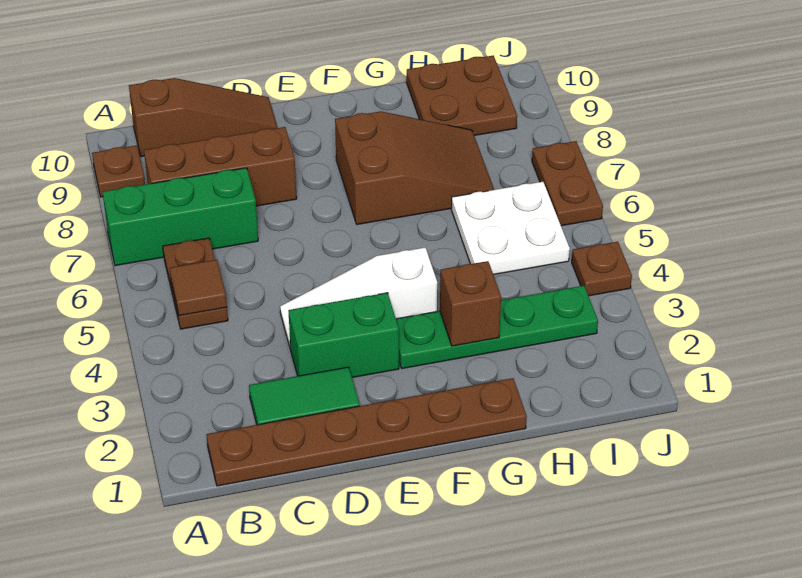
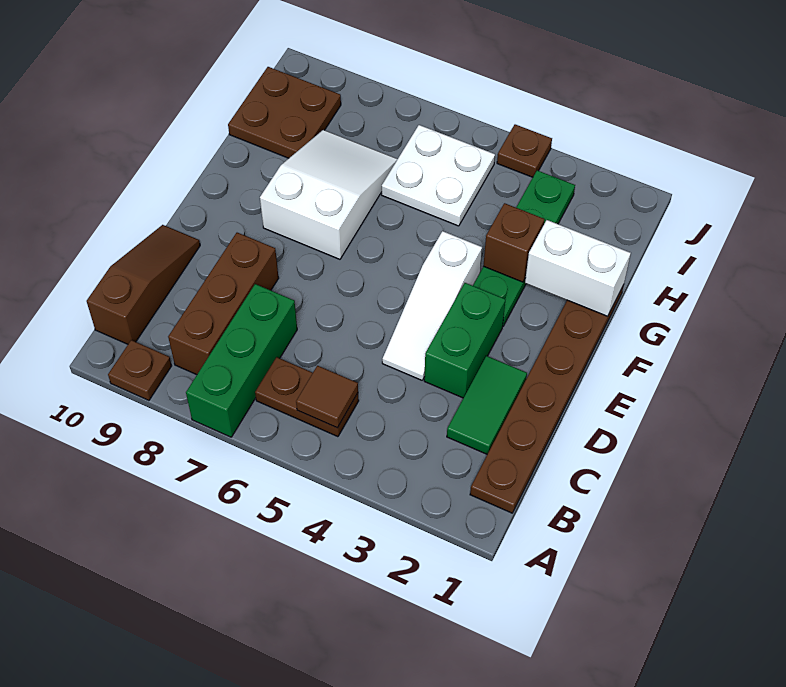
brown 2x3 slope [335,111,494,224] -> white 2x3 slope [260,130,397,259]
none -> white 1x2 brick [525,220,631,316]
brown 1x2 plate [532,141,603,226] -> none

